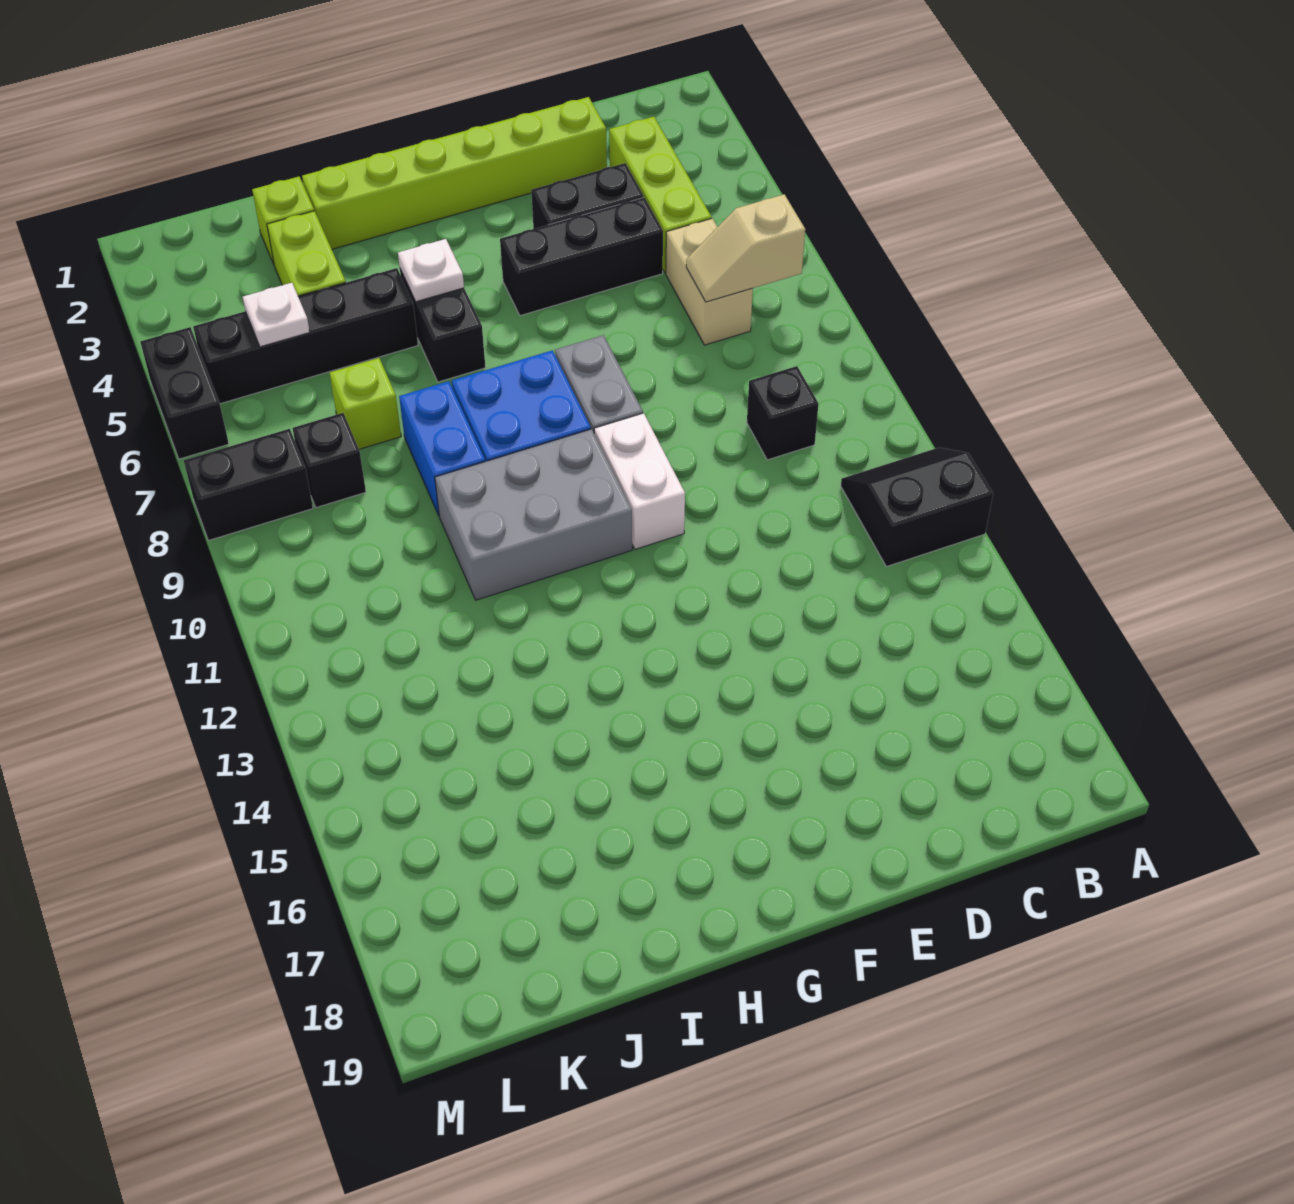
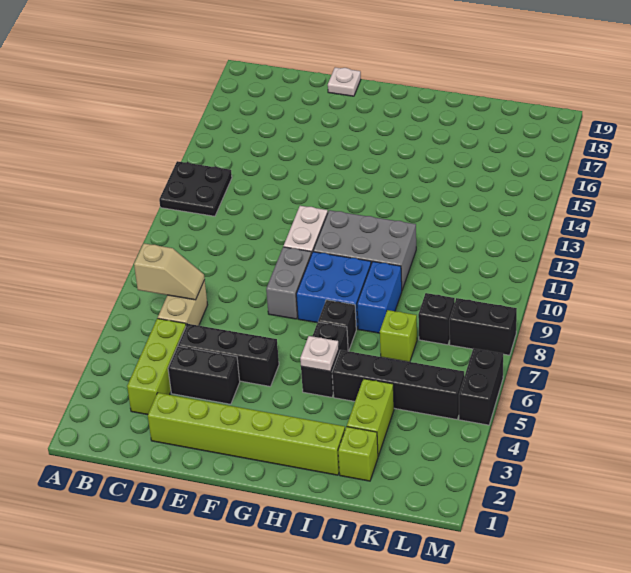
black 2x2 slope [841,448,993,567] -> black 2x2 plate [159,161,232,216]
black 1x1 brick [747,366,818,460] -> black 1x1 brick moved to [318,300,356,351]
white 1x1 plate [243,283,310,347] -> white 1x1 plate moved to [328,67,361,96]

